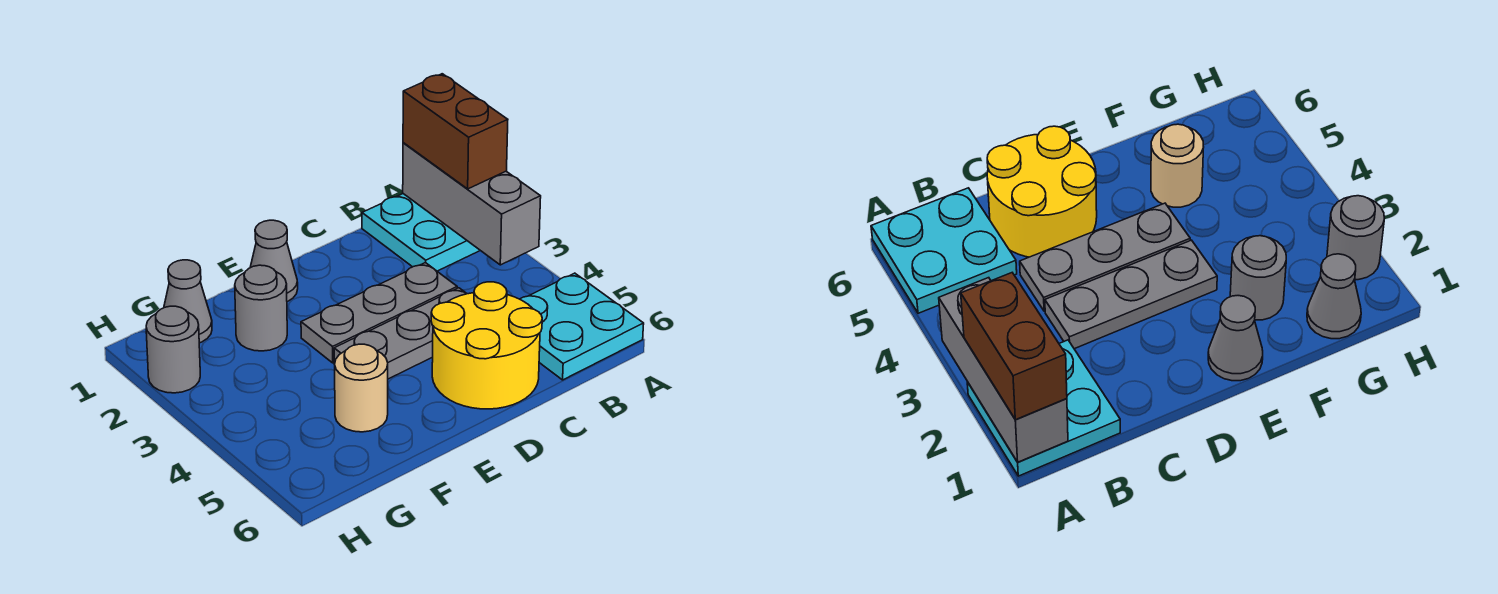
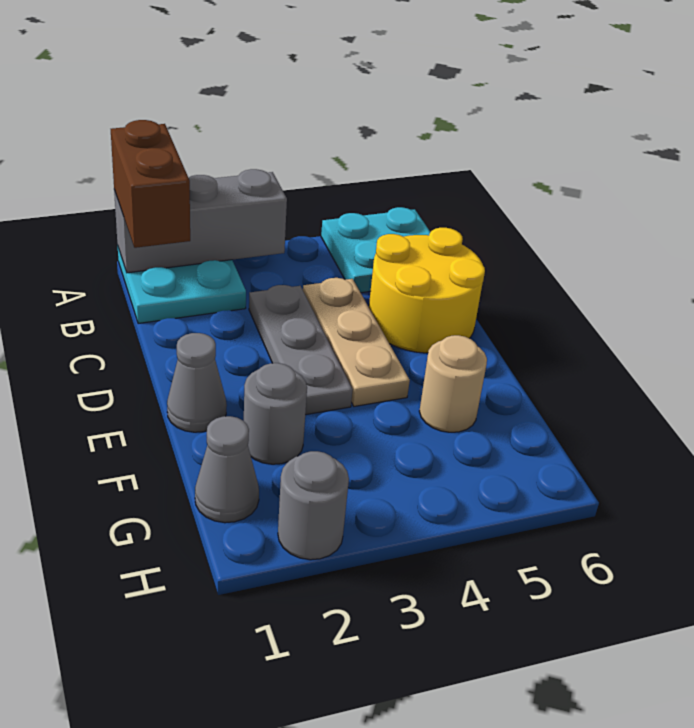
brown 1x2 brick [403,74,508,189] -> brown 1x2 brick turned to [111,120,190,248]
grey 1x3 plate [334,288,467,379] -> tan 1x3 plate [303,278,410,406]

